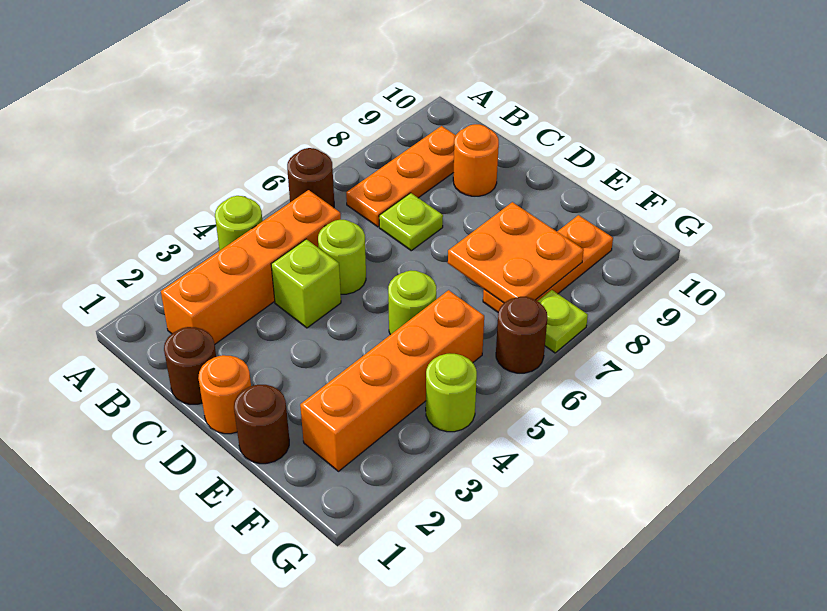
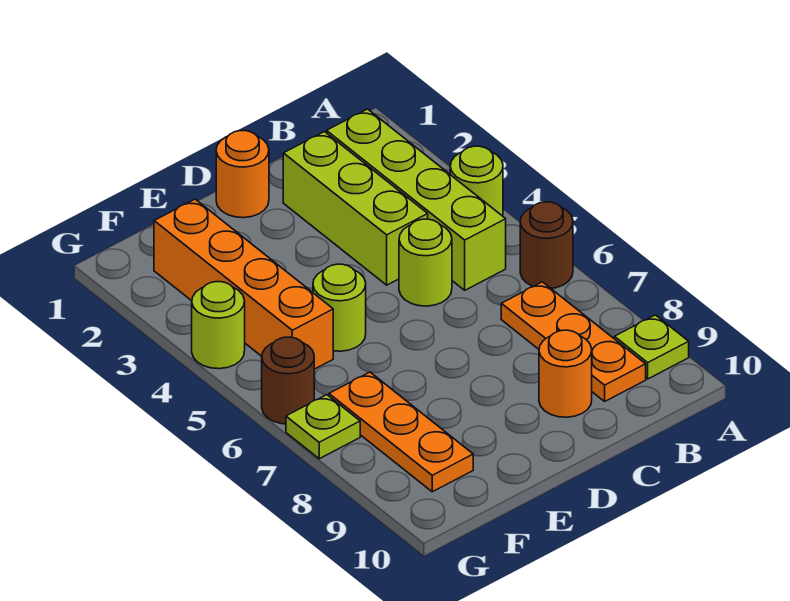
orange 1x4 brick [161,190,341,344] -> lime 1x4 brick [327,109,506,290]
brown 1x1 round brick [164,327,216,404] -> none
lime 1x1 brick [271,239,341,328] -> lime 1x3 brick [283,132,428,285]
lime 1x1 plate [379,193,443,251] -> lime 1x1 plate moved to [614,315,689,379]
brown 1x1 round brick [234,385,289,464] -> none
orange 2x2 plate [448,202,584,303] -> none

